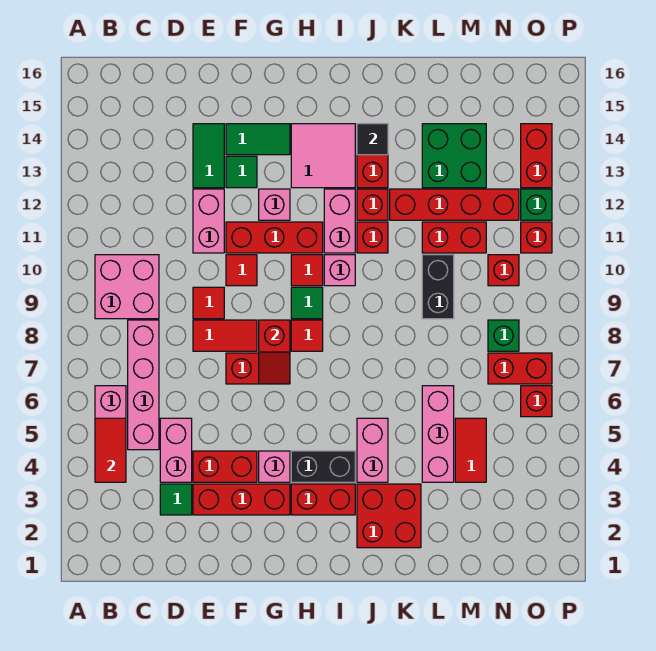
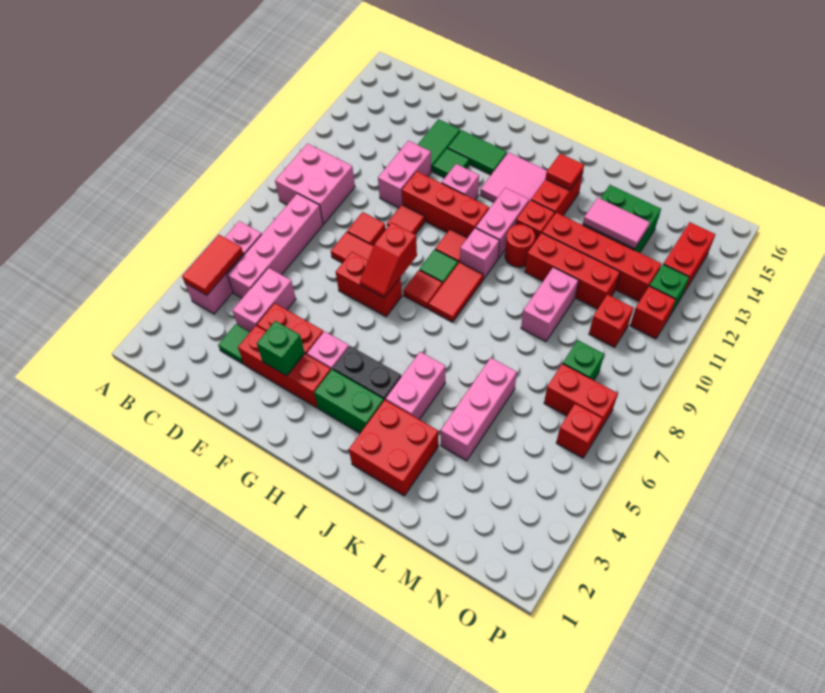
none -> green 1x1 brick [257,321,305,376]
red 1x2 brick [291,484,355,515] -> green 1x2 brick [314,370,384,433]
red 1x1 brick [357,222,388,253] -> red 1x1 round brick [505,224,535,267]
black 1x1 tile [357,124,388,155] -> red 1x1 tile [546,154,584,190]
black 1x2 brick [422,255,454,319] -> pink 1x2 brick [521,267,578,342]
red 1x2 brick [422,222,486,253] -> red 1x3 brick [525,233,620,309]
none -> pink 1x2 tile [583,198,650,249]
red 1x2 tile [455,418,486,482] -> red 1x2 tile moved to [429,262,483,322]

